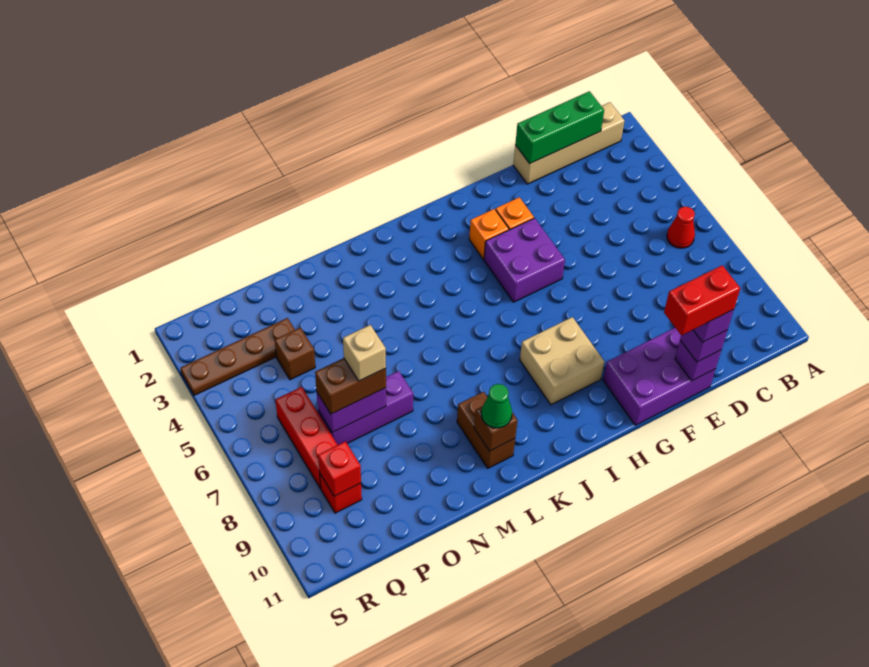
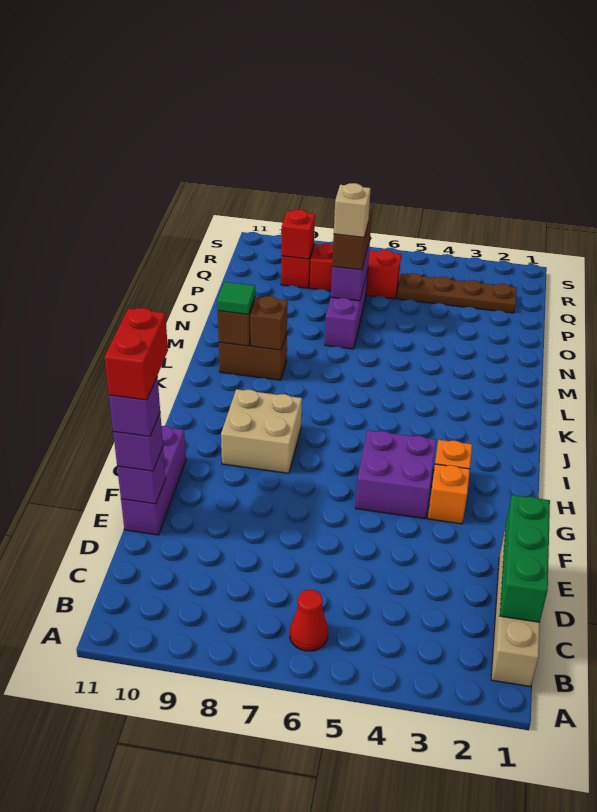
purple 2x3 brick [603,328,715,425] -> purple 1x3 brick [121,426,186,535]
green 1x1 cone [481,384,512,428] -> green 1x1 tile [217,282,255,314]
brown 1x4 plate [180,318,295,395] -> brown 1x4 plate turned to [397,273,517,313]
brown 1x1 brick [275,328,315,380] -> brown 1x1 brick moved to [250,296,288,350]

